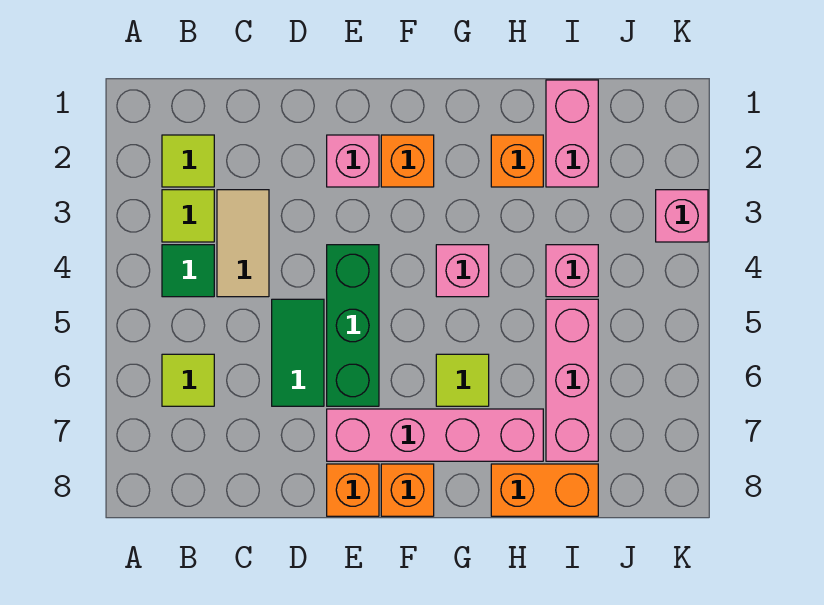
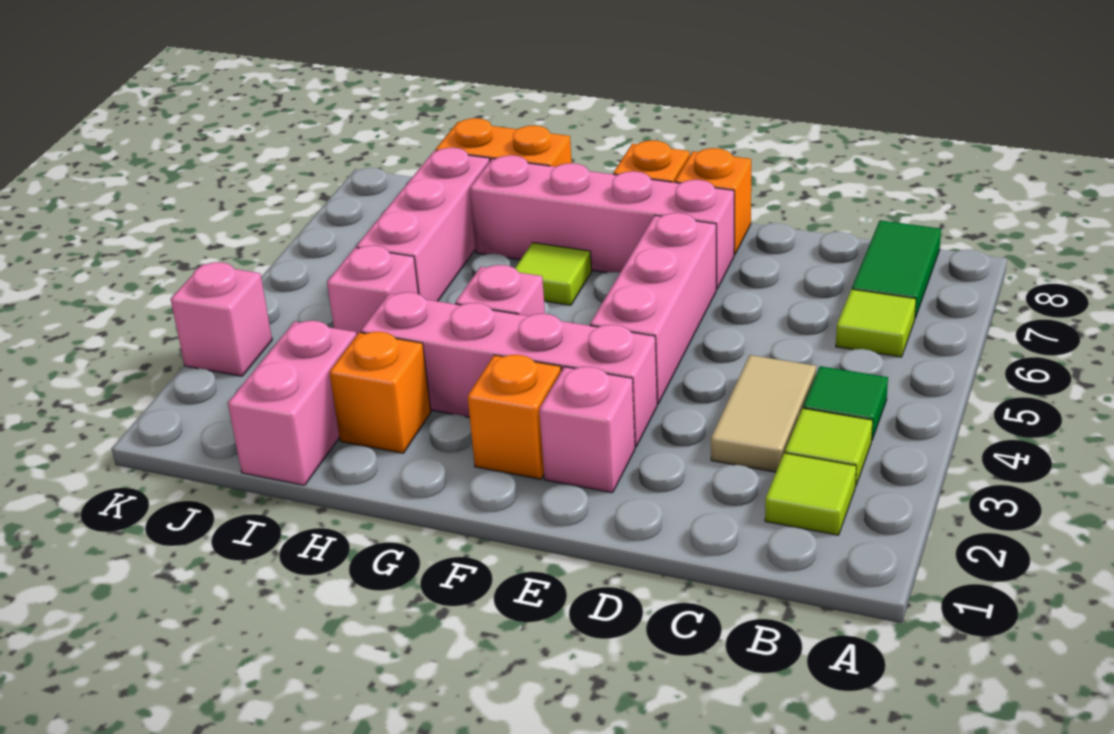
green 1x2 tile [272,299,324,406] -> green 1x2 tile moved to [852,220,941,318]
none -> pink 1x4 brick [361,292,657,447]
green 1x3 brick [327,245,379,406] -> pink 1x3 brick [590,213,716,404]

